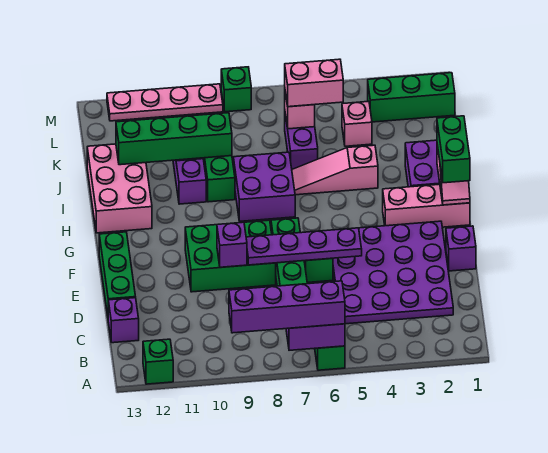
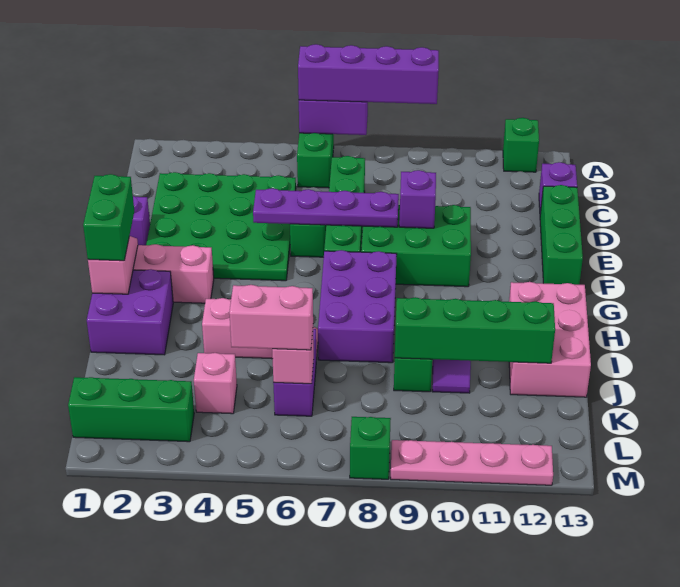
purple 4x4 plate [333,221,453,324] -> green 4x4 plate [146,172,296,281]
purple 2x2 brick [233,152,295,221] -> purple 2x3 brick [318,250,397,363]

